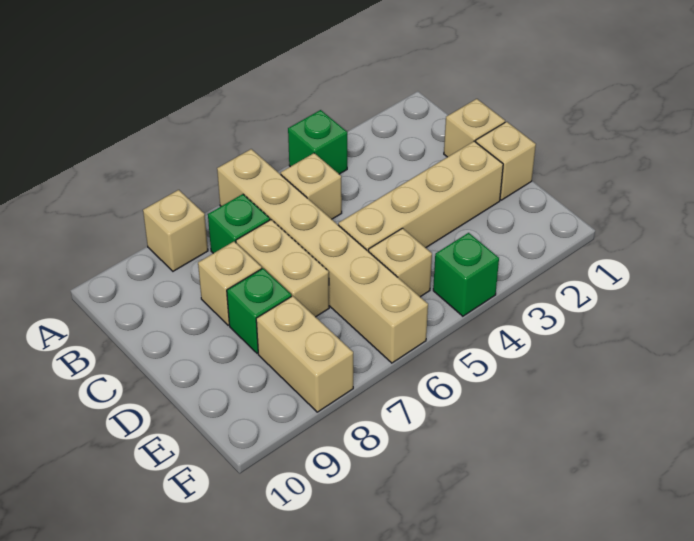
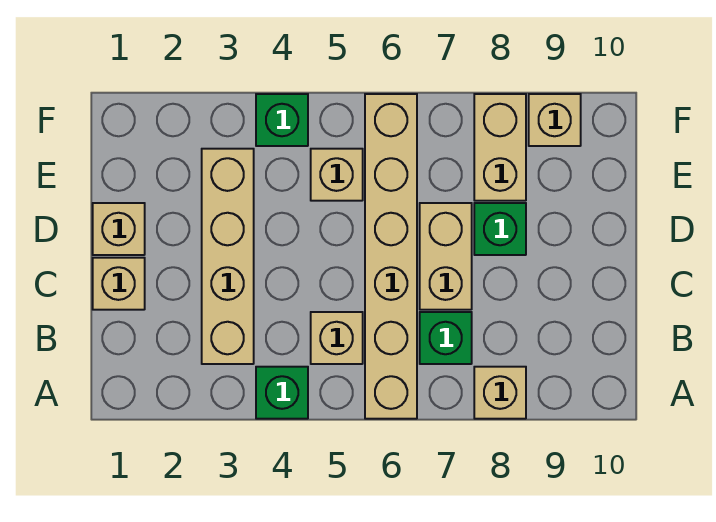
tan 1x1 brick [198,242,262,325] -> tan 1x1 brick moved to [529,94,581,146]
tan 1x4 brick [338,141,503,251] -> tan 1x4 brick turned to [202,149,254,364]

